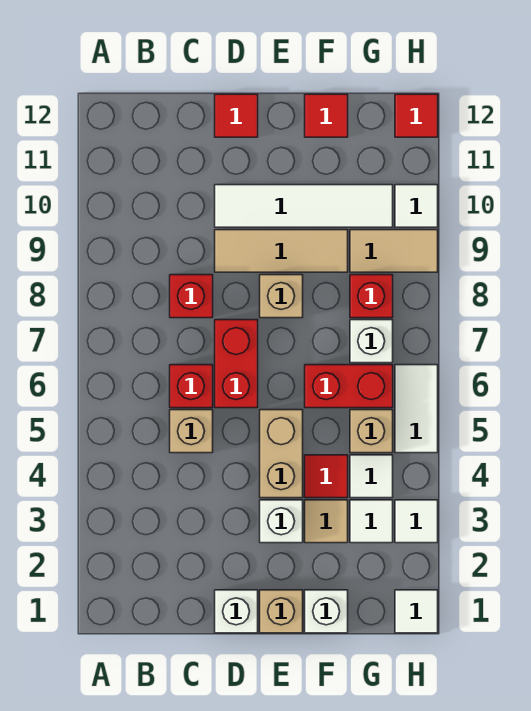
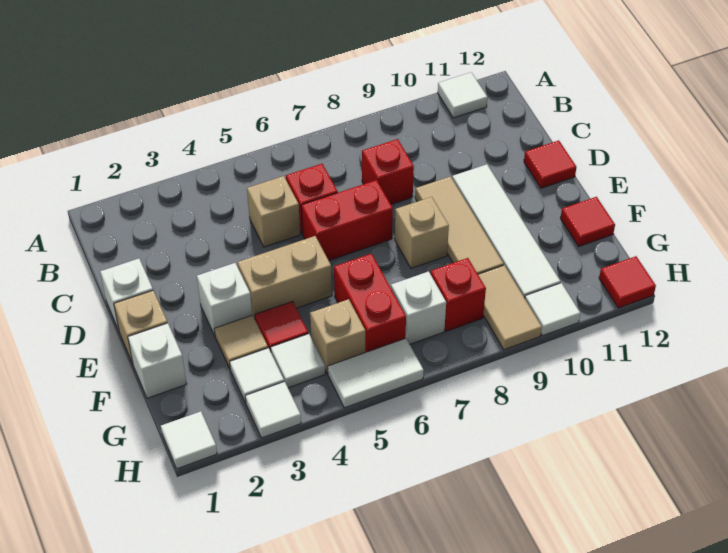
none -> white 1x1 tile [438,72,487,118]

